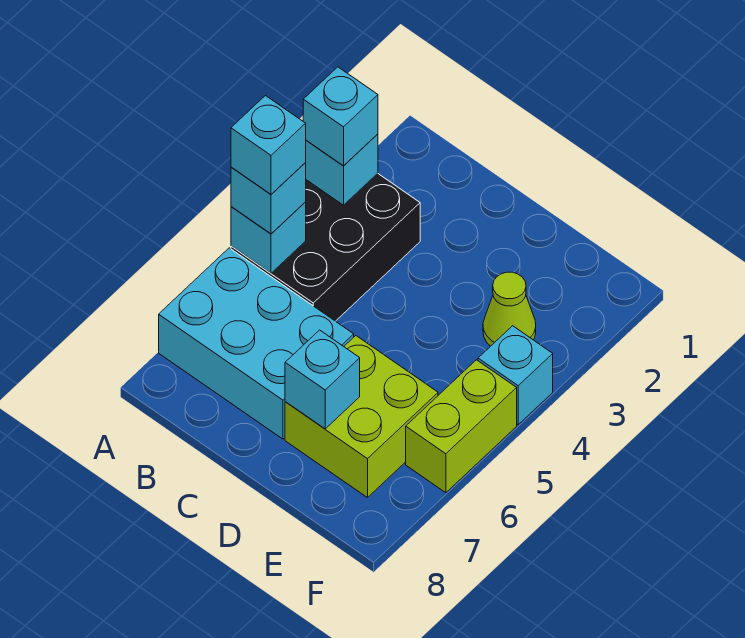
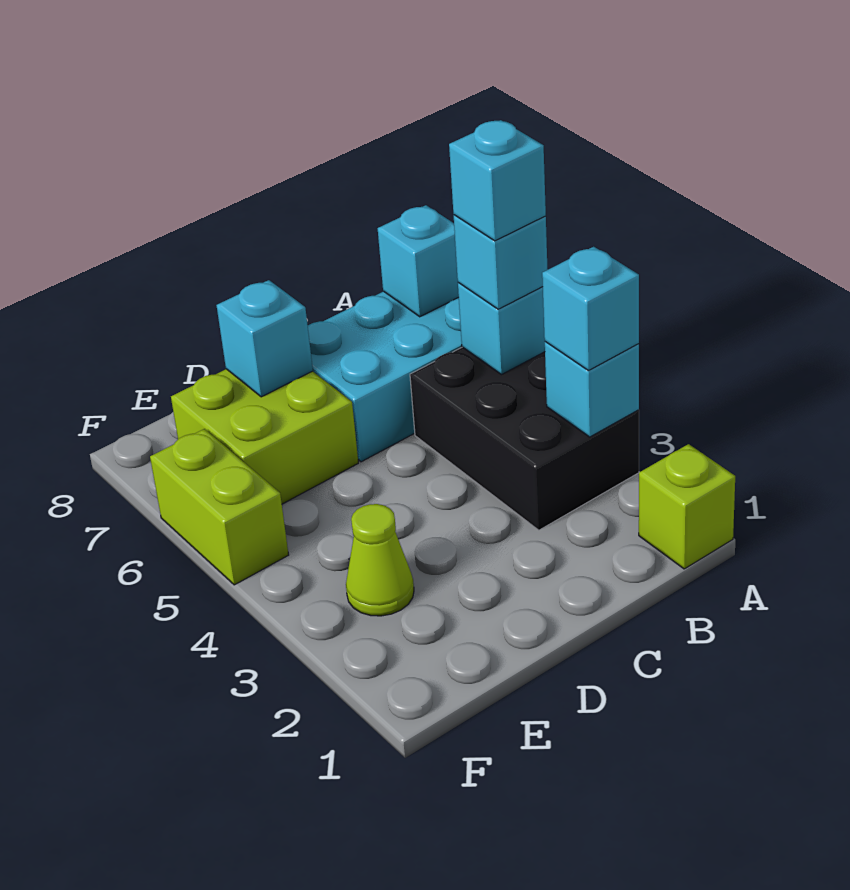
none -> lime 1x1 brick [639,444,735,569]
cyan 1x1 brick [478,326,553,424] -> cyan 1x1 brick moved to [378,205,459,317]

